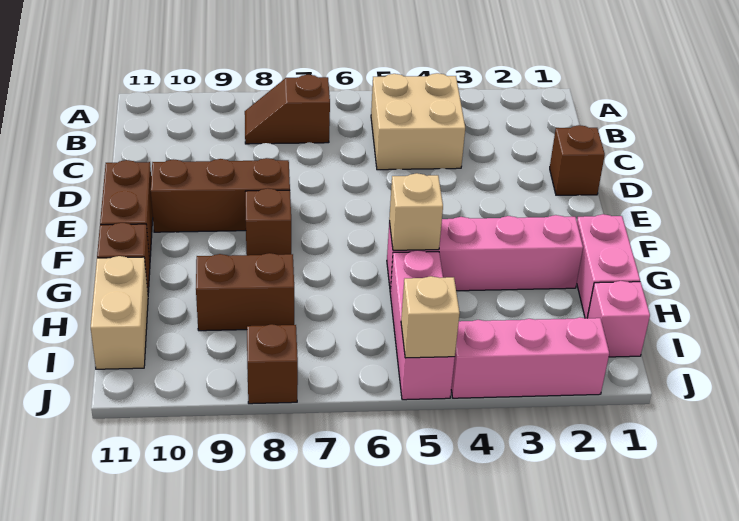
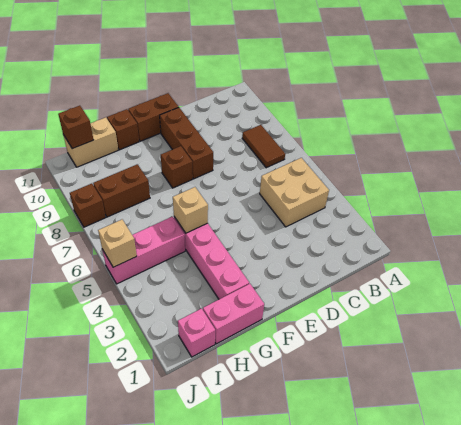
brown 1x2 slope [245,75,330,144] -> brown 1x2 tile [242,125,285,168]
brown 1x1 brick [550,125,605,195] -> brown 1x1 brick moved to [58,106,93,149]
brown 1x2 brick [196,253,294,331] -> brown 1x2 brick turned to [93,164,150,217]
pink 1x3 brick [451,317,609,398] -> none

